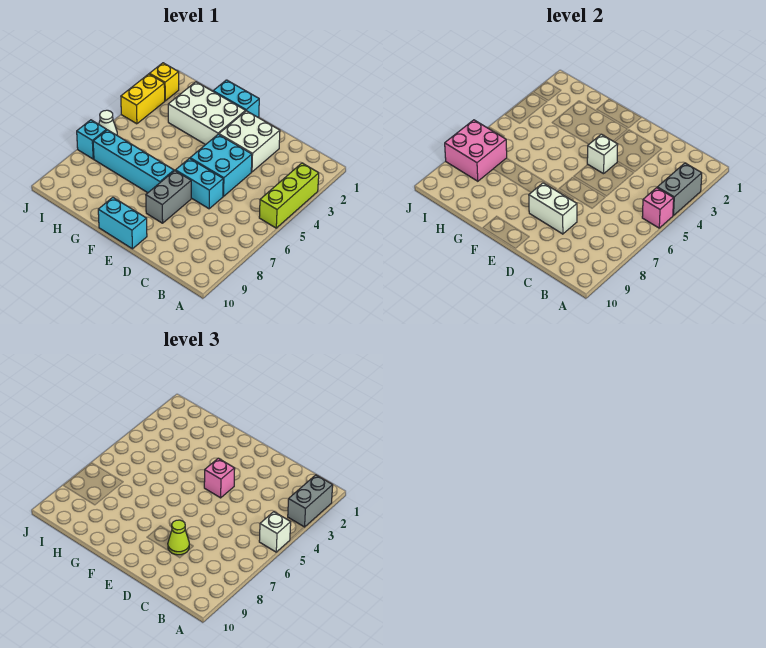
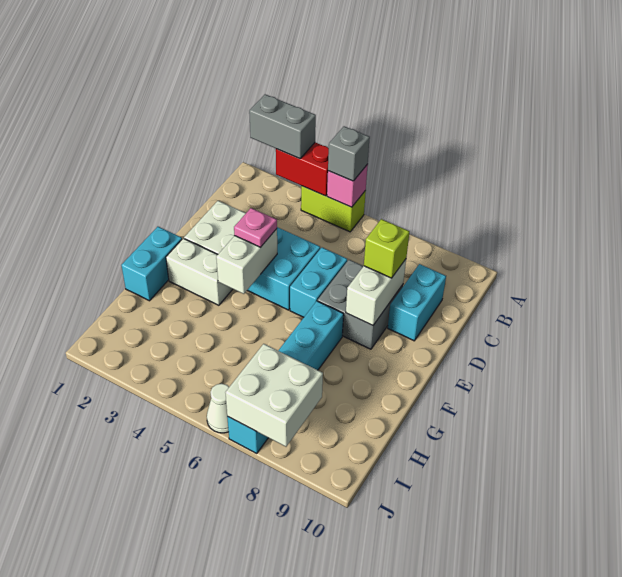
lime 1x3 brick [259,163,319,228] -> lime 1x2 brick [301,186,366,232]
grey 1x2 brick [657,163,702,215] -> red 1x2 brick [276,142,329,196]
white 1x1 brick [259,512,291,552] -> grey 1x1 brick [328,126,370,181]
lime 1x1 cone [168,520,189,555] -> lime 1x1 brick [364,219,409,278]
white 1x1 brick [587,134,618,174] -> white 1x2 brick [216,229,277,294]
pink 1x1 brick [204,458,235,498] -> pink 1x1 plate [234,208,277,248]
grey 1x2 brick [146,171,191,223] -> grey 2x2 brick [318,260,403,349]
cyan 1x2 brick [98,197,147,249] -> cyan 1x2 brick moved to [388,264,446,341]
white 2x3 brick [168,82,245,145] -> white 1x2 brick [166,238,233,305]
pink 2x2 brick [445,120,507,181] -> white 2x2 brick [225,344,323,447]
yellow 1x1 brick [150,63,179,101] -> none
yellow 1x2 brick [121,74,165,124] -> none

